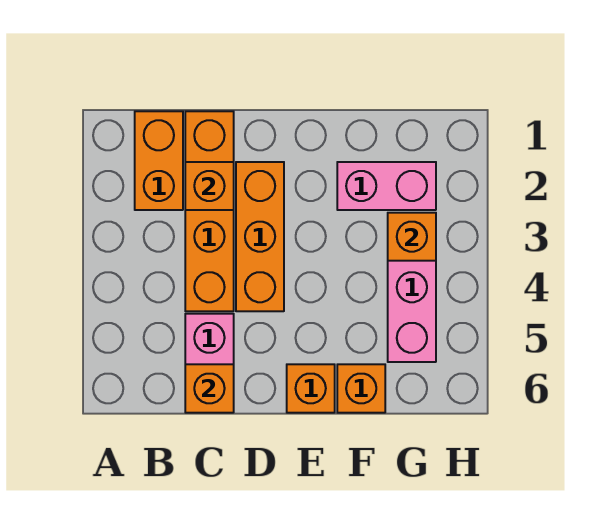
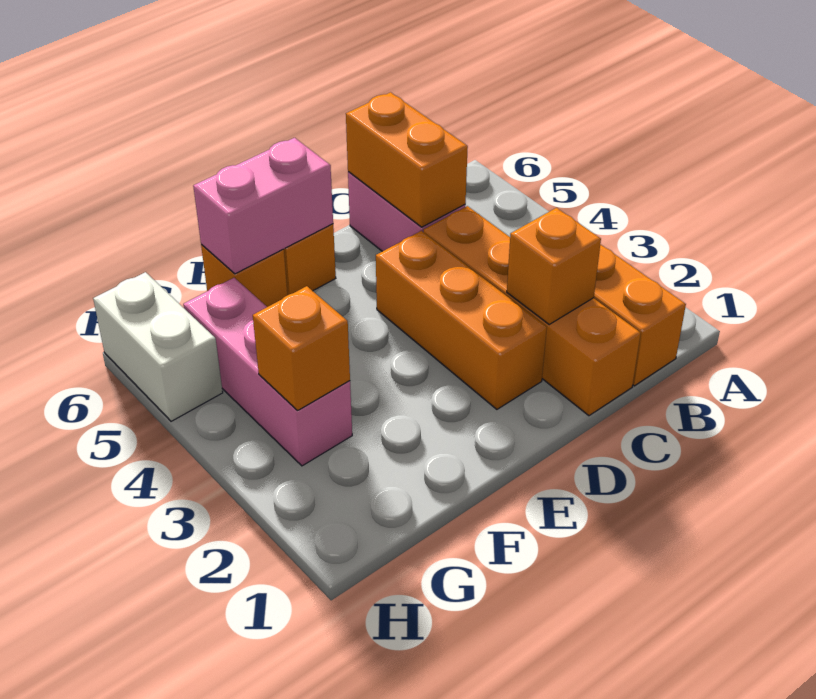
orange 1x1 brick [185,364,234,413] -> orange 1x2 brick [346,92,468,227]
pink 1x2 brick [337,162,436,210] -> pink 1x2 brick moved to [193,138,333,274]
none -> white 1x2 brick [93,272,223,421]

